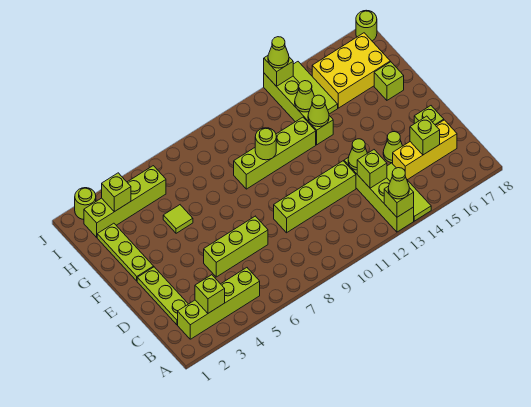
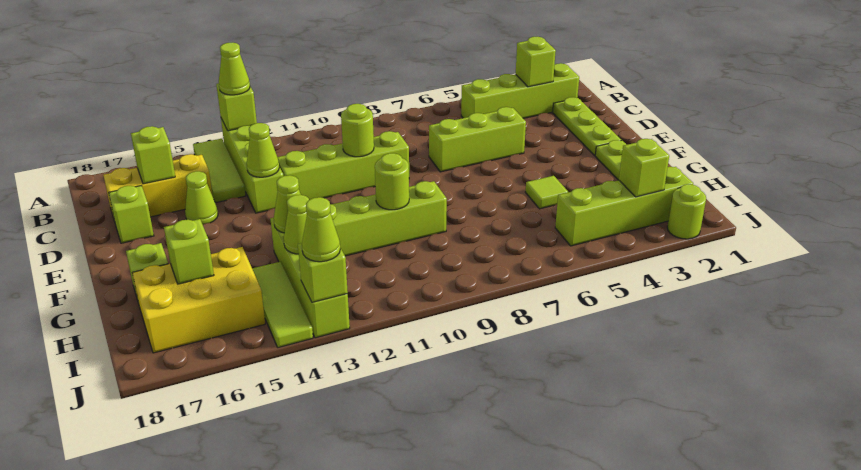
lime 1x1 brick [357,150,387,188] -> lime 1x1 brick moved to [164,219,214,284]
lime 1x1 round brick [356,10,377,41] -> lime 1x1 round brick moved to [341,104,374,157]

